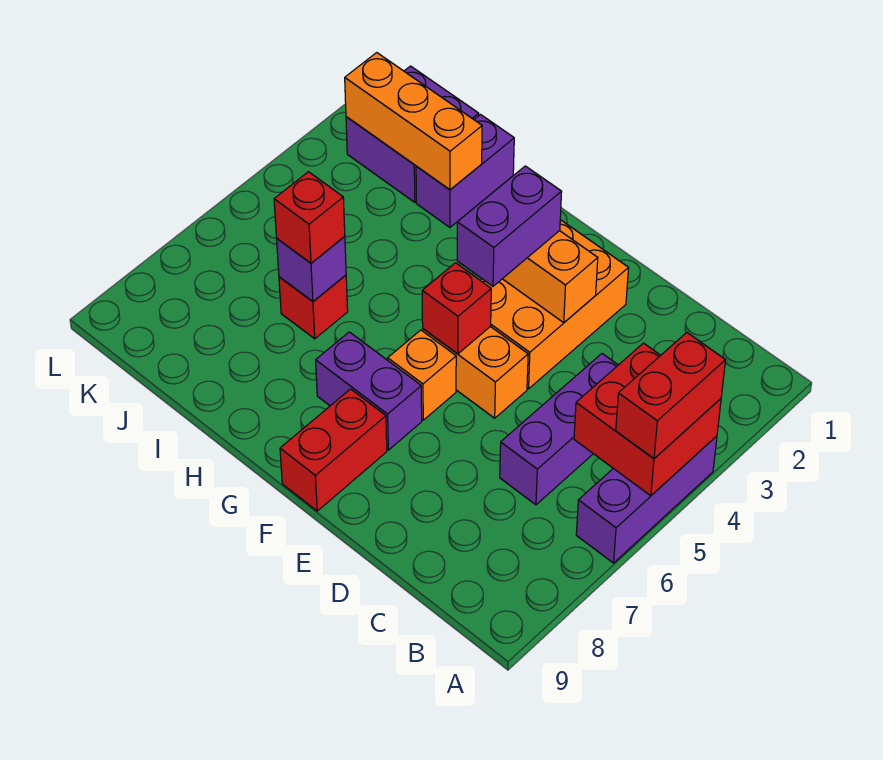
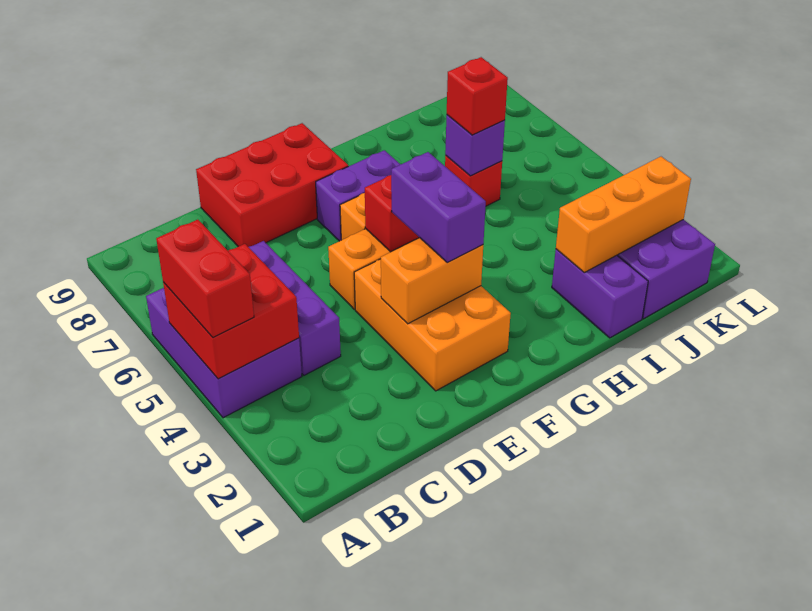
purple 1x3 brick [576,436,717,563] -> purple 2x3 brick [146,288,302,418]
red 1x2 brick [280,389,387,511] -> red 2x3 brick [196,123,348,247]

